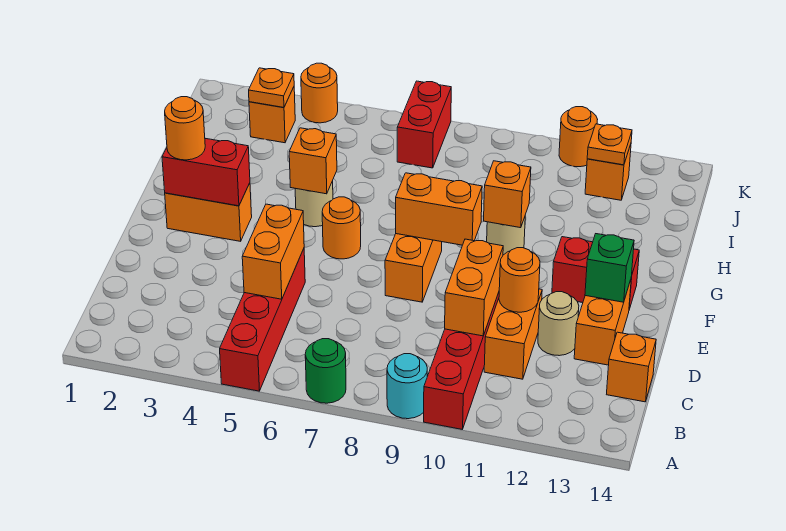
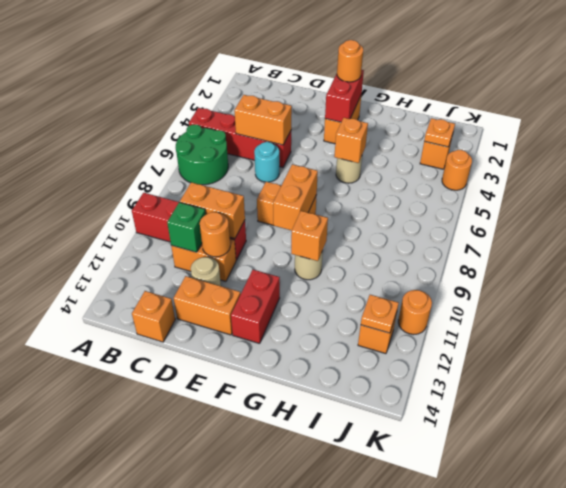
green 1x1 round brick [305,339,346,403] -> green 2x2 round brick [176,124,228,185]
cyan 1x1 round brick [387,354,427,419] -> cyan 1x1 round brick moved to [254,142,279,182]
green 1x1 brick [585,234,634,302] -> green 1x1 brick moved to [167,202,206,252]
orange 1x1 round brick [322,197,361,259] -> none
red 1x2 brick [397,81,451,168] -> none

